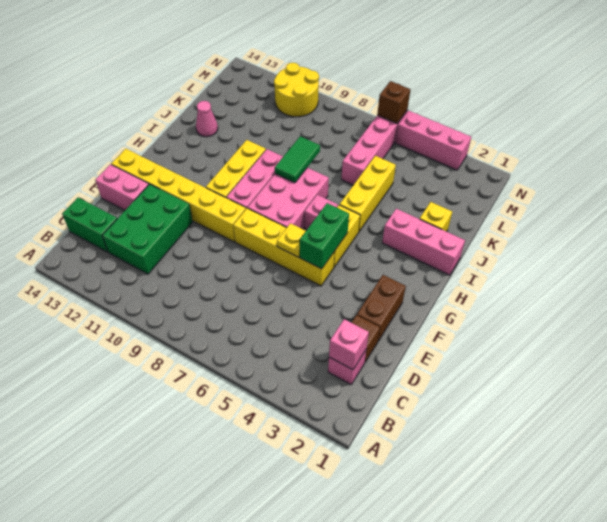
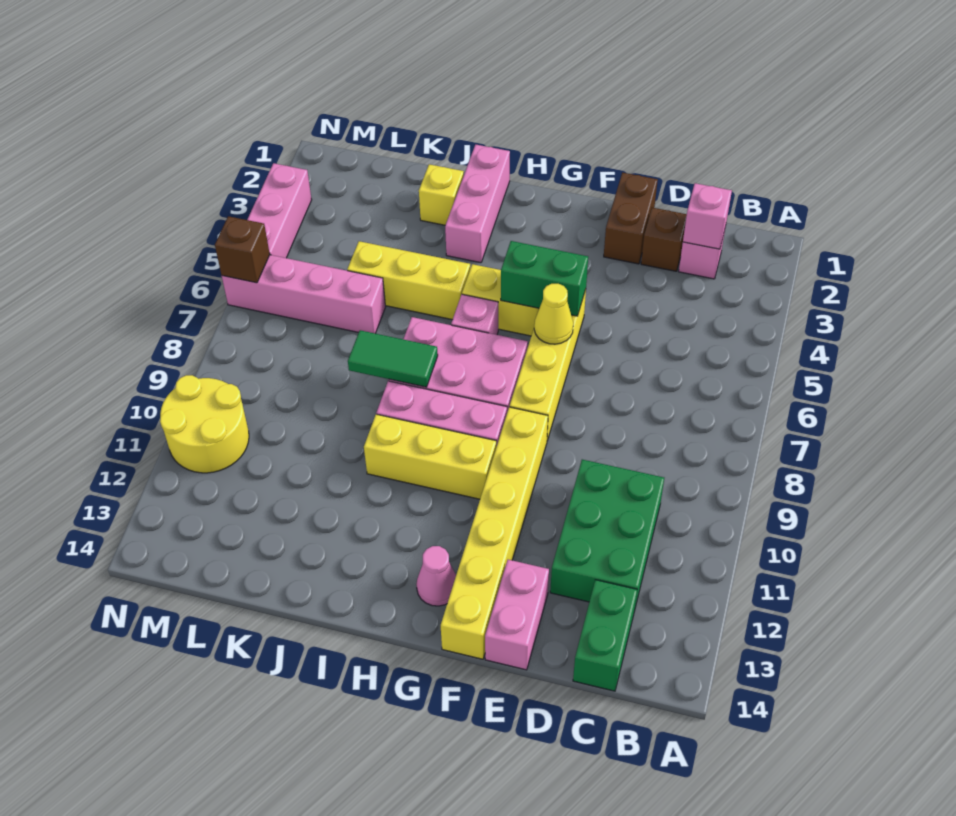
green 2x3 brick [102,184,193,274] -> green 2x3 brick turned to [550,460,664,607]
brown 1x2 brick [357,275,406,341] -> brown 1x2 brick turned to [604,172,658,264]
yellow 1x1 plate [277,223,306,257] -> yellow 1x1 cone [534,284,573,344]
pink 1x1 cone [196,101,218,137] -> pink 1x1 cone moved to [416,546,456,606]

